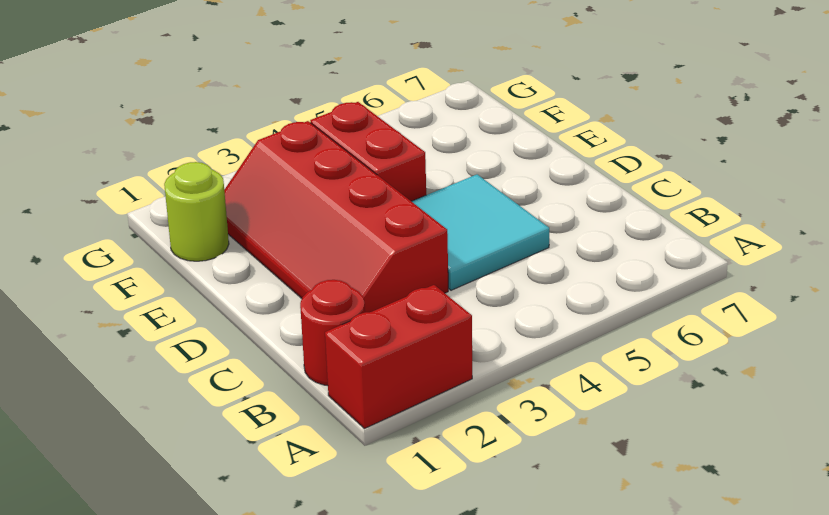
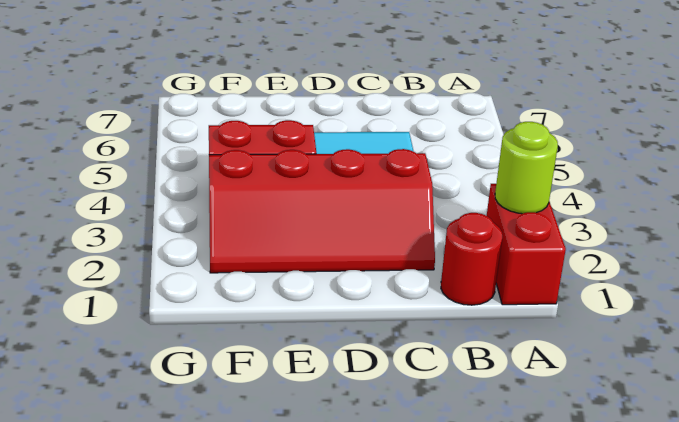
lime 1x1 round brick [164,162,229,261] -> lime 1x1 round brick moved to [495,122,558,214]

